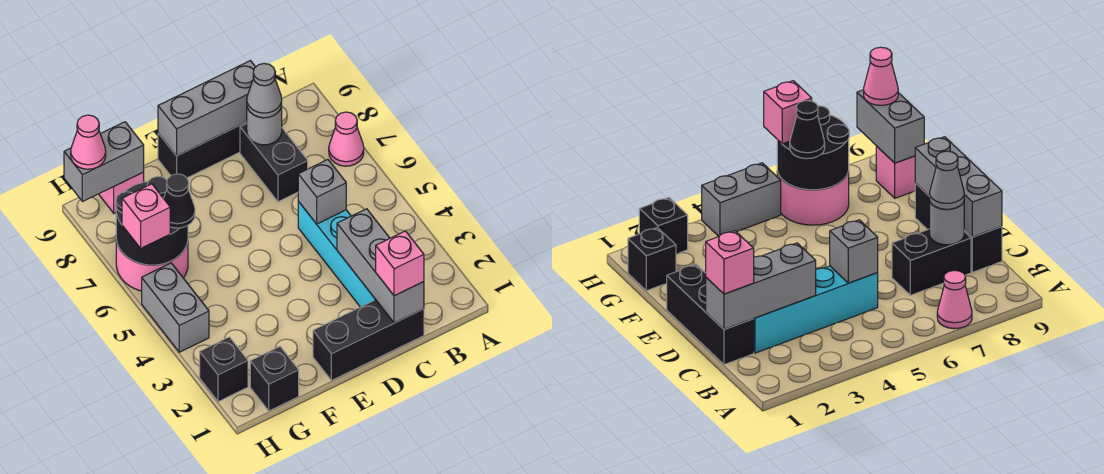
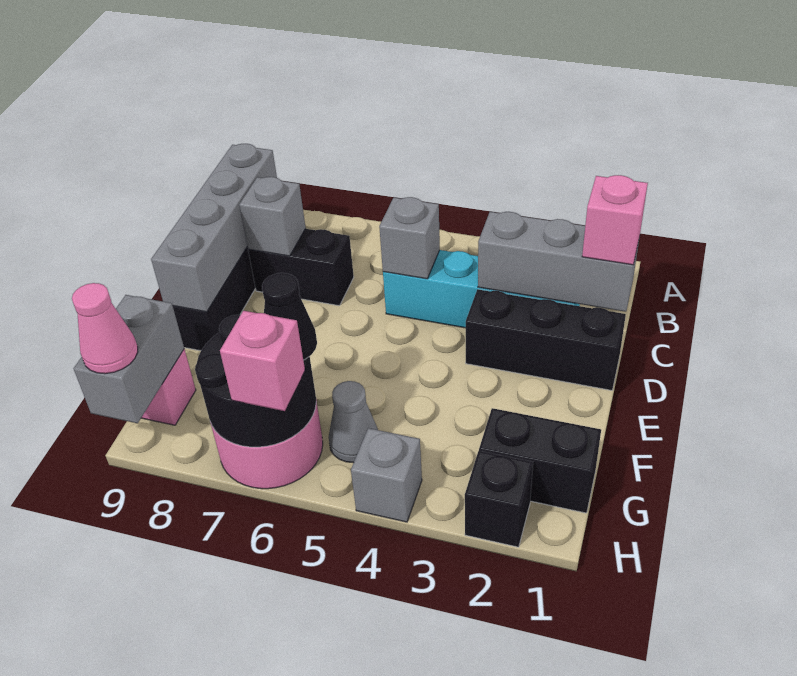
pink 1x1 cone [329,112,364,166] -> none
black 1x3 brick [313,300,424,381] -> black 1x3 brick turned to [466,289,626,390]
grey 1x1 round brick [247,106,282,145] -> grey 1x1 brick [239,177,306,256]
grey 1x1 cone [247,64,282,118] -> grey 1x1 cone moved to [329,381,378,463]
grey 1x3 brick [158,61,255,156] -> grey 1x4 brick [151,144,277,312]
black 1x1 brick [250,347,299,411] -> black 1x2 brick [479,408,601,513]
grey 1x2 brick [142,263,209,352] -> grey 1x1 brick [351,428,422,522]

